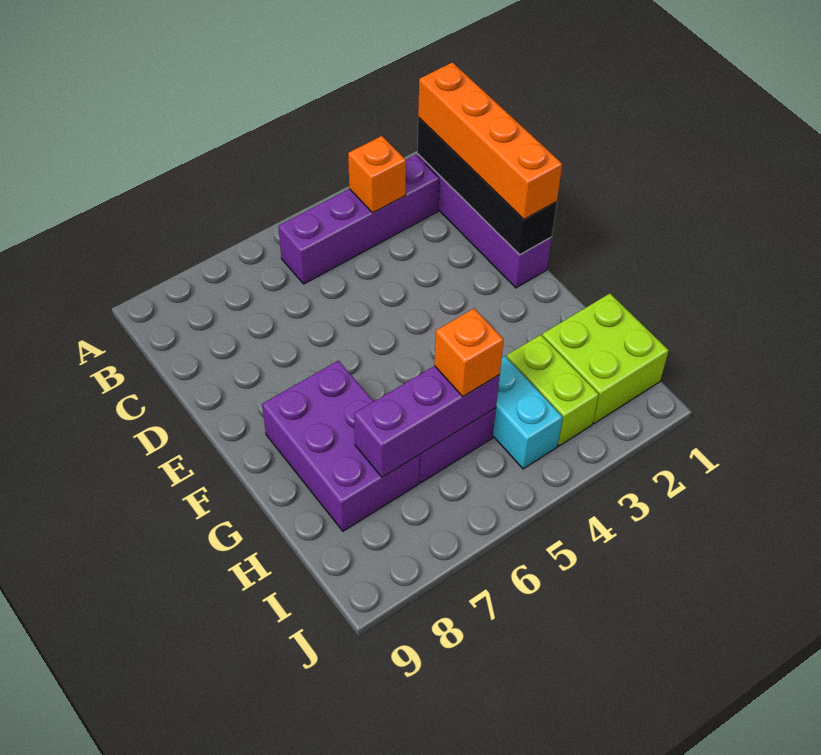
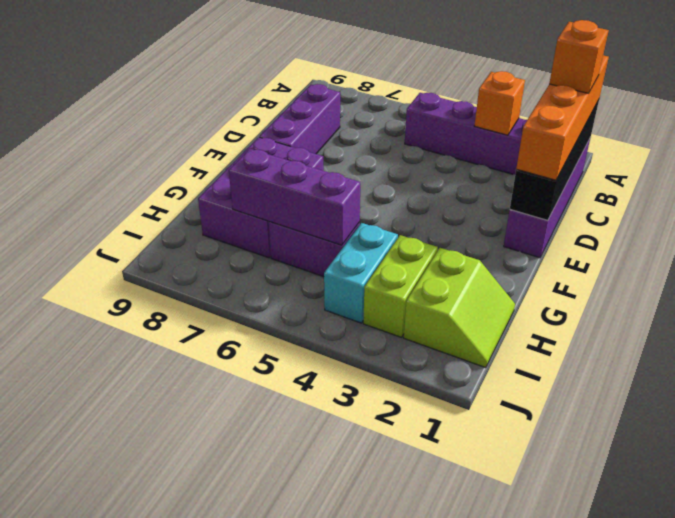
none -> purple 1x3 brick [259,84,340,154]
lime 2x2 brick [542,294,669,424] -> lime 2x2 slope [404,248,515,368]
orange 1x1 brick [434,309,504,396] -> orange 1x1 brick moved to [549,20,609,93]

